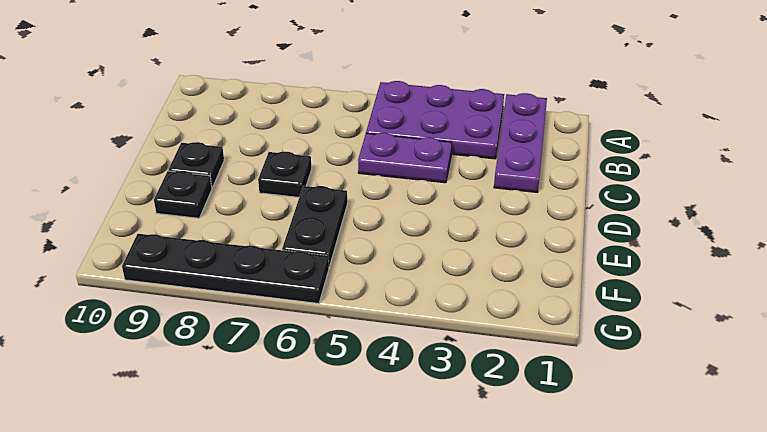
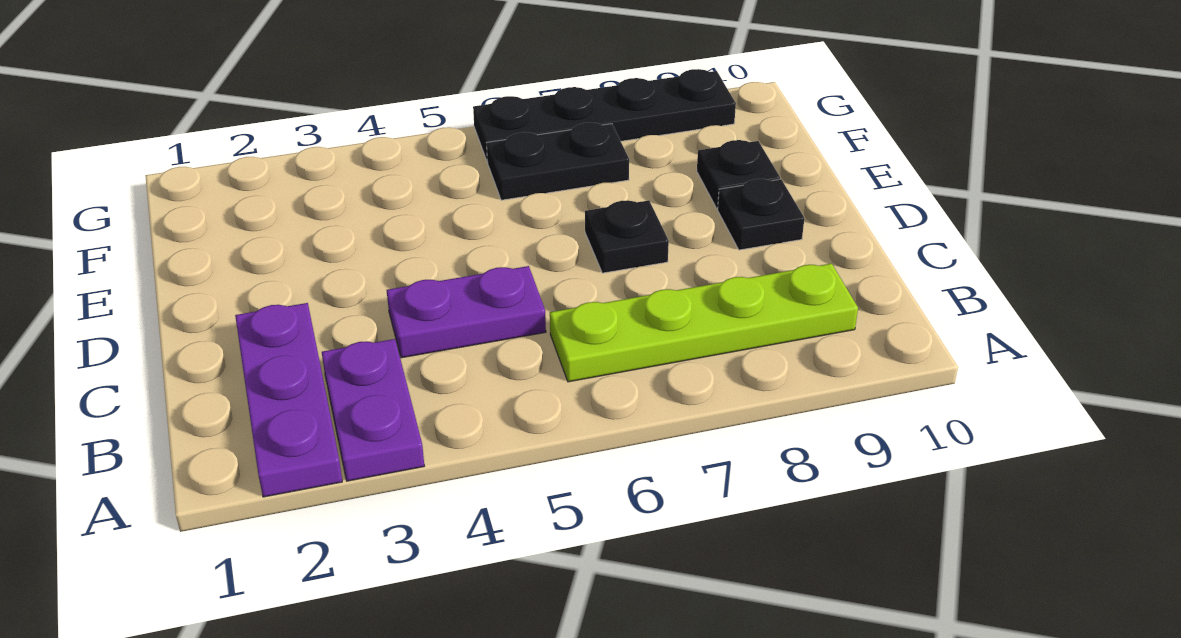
purple 2x3 plate [366,81,504,159] -> purple 1x2 plate [322,339,424,481]
none -> lime 1x4 plate [550,264,858,382]
black 1x2 plate [282,186,347,267] -> black 1x2 plate turned to [487,123,629,200]

